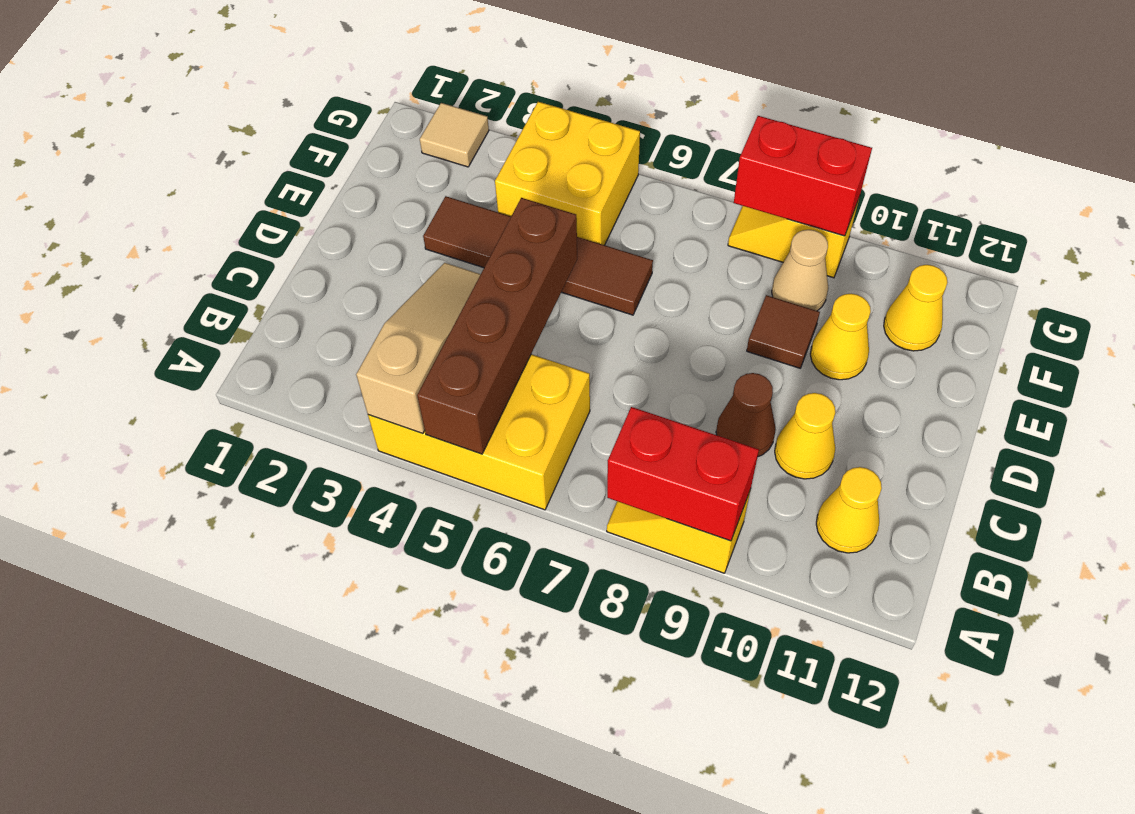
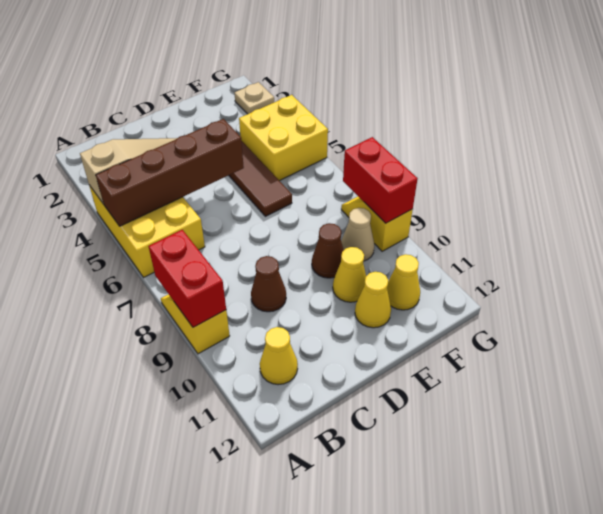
yellow 1x1 cone [775,393,835,479] -> yellow 1x1 cone moved to [355,272,391,328]
brown 1x1 tile [747,295,820,368] -> brown 1x1 cone [312,223,344,278]
tan 1x1 tile [420,103,489,167] -> tan 1x1 plate [235,82,274,114]

